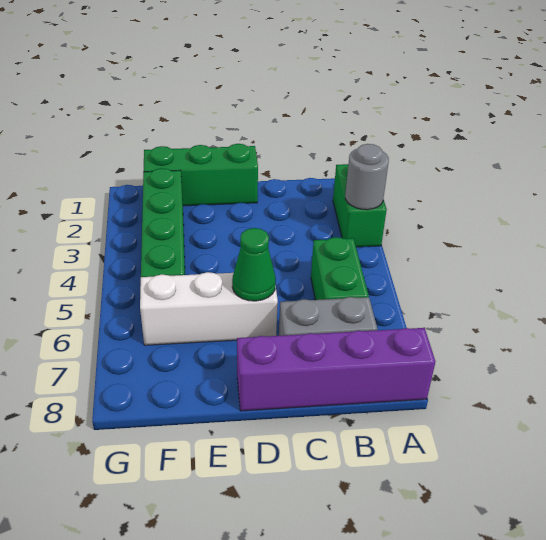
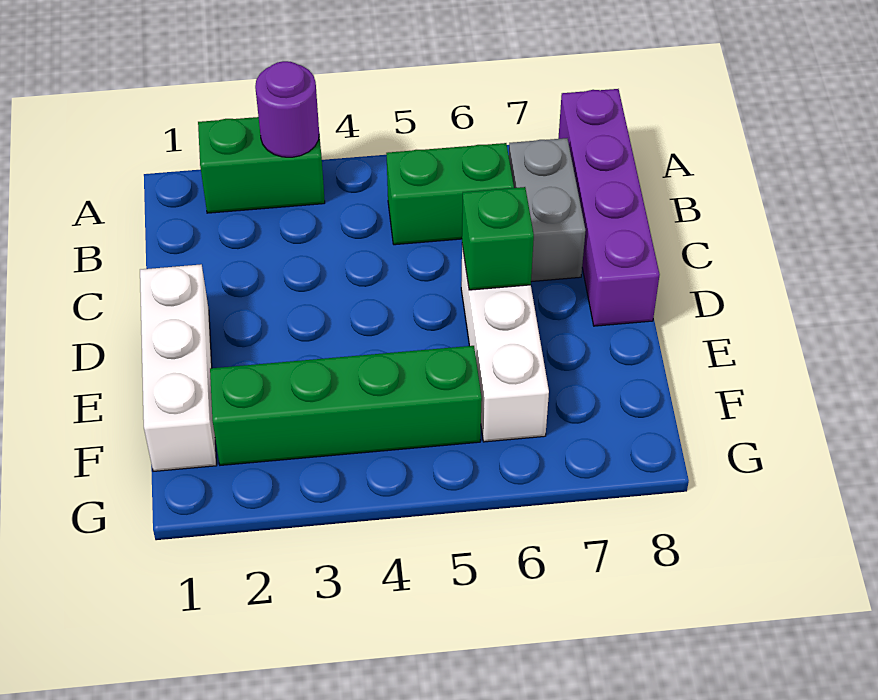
grey 1x1 round brick [345,144,389,210] -> purple 1x1 round brick [255,61,319,157]
green 1x3 brick [144,144,258,206] -> white 1x3 brick [140,264,216,471]
green 1x1 cone [232,228,276,301] -> green 1x1 brick [462,187,534,290]

